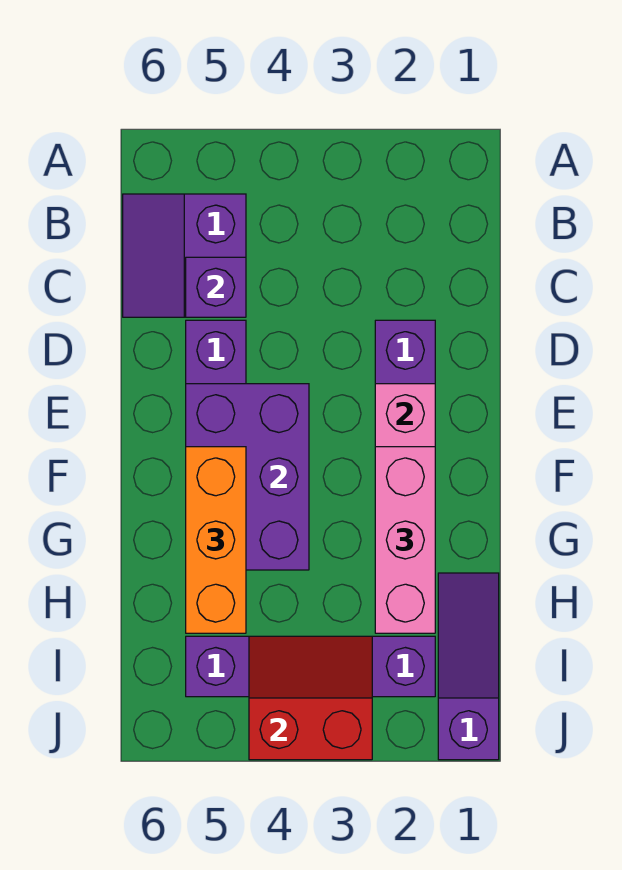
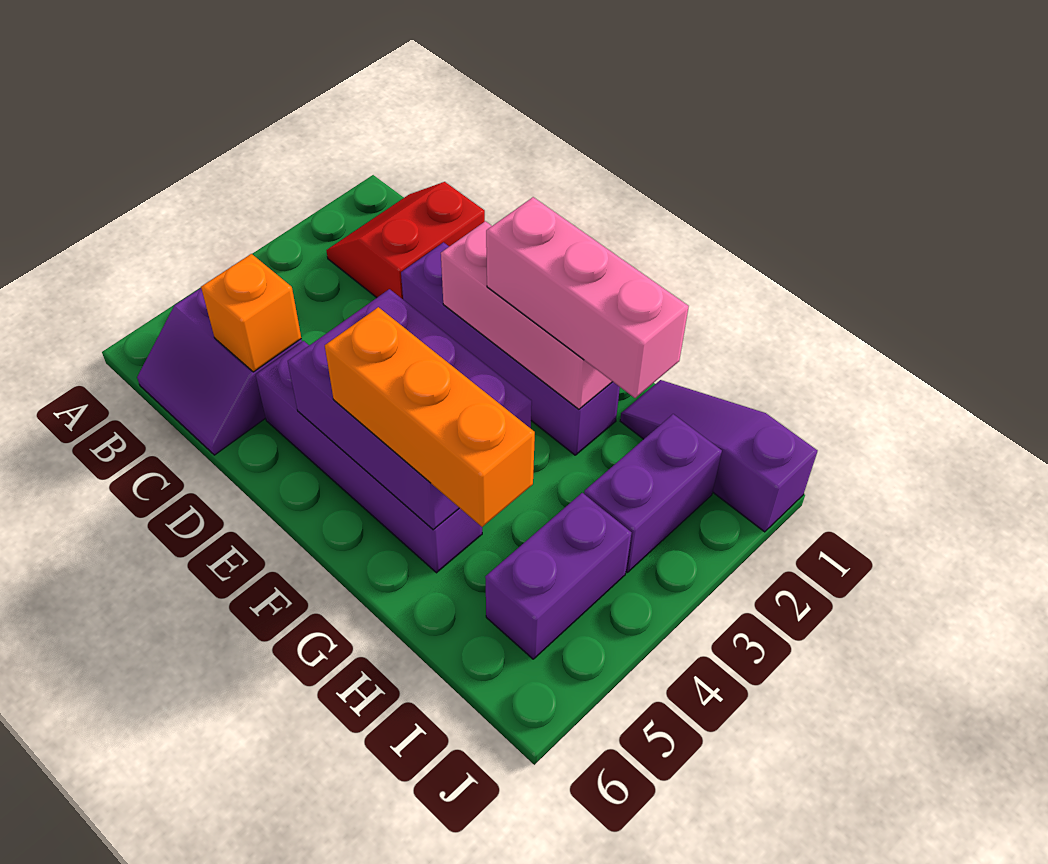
purple 1x1 brick [186,257,246,317] -> orange 1x1 brick [201,254,301,372]
red 2x2 slope [249,636,372,760] -> red 2x2 slope moved to [326,182,485,299]

